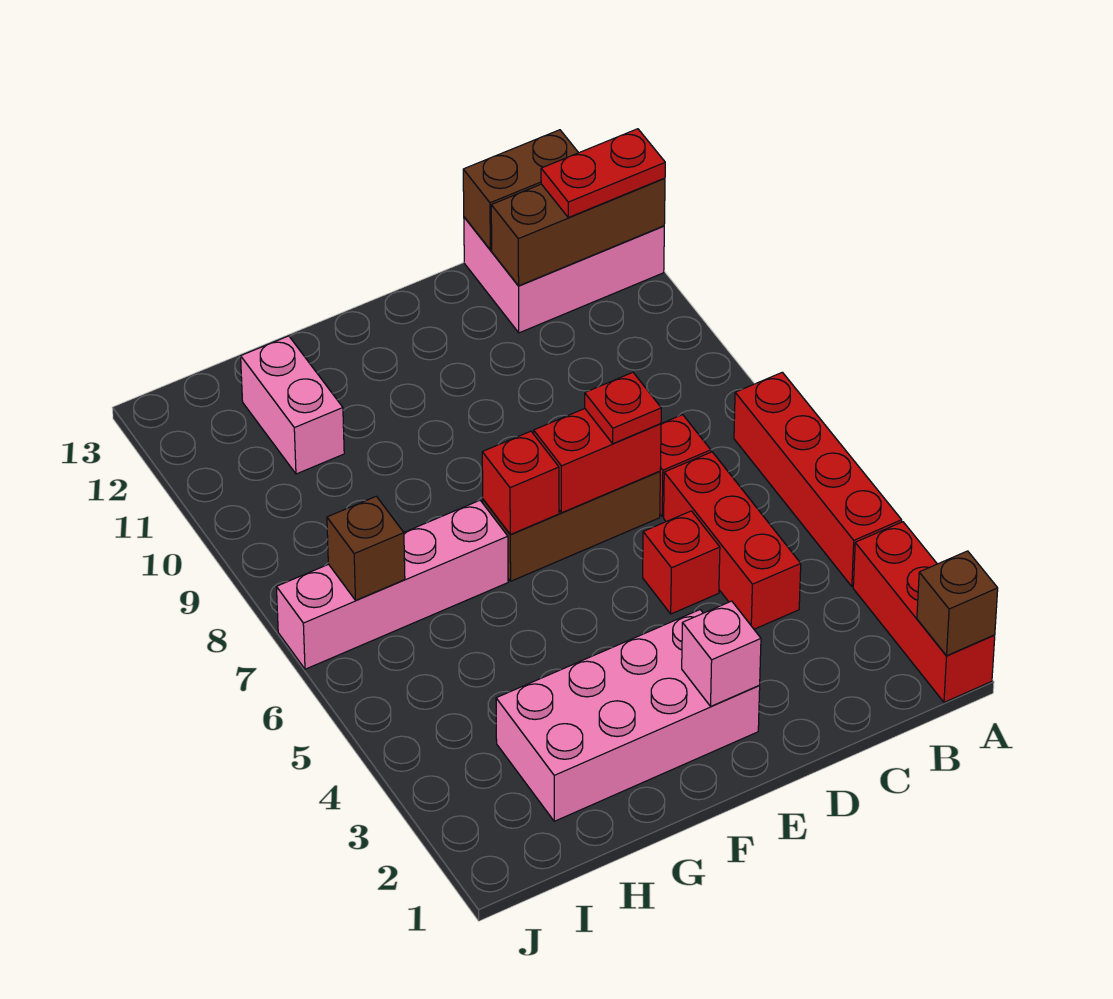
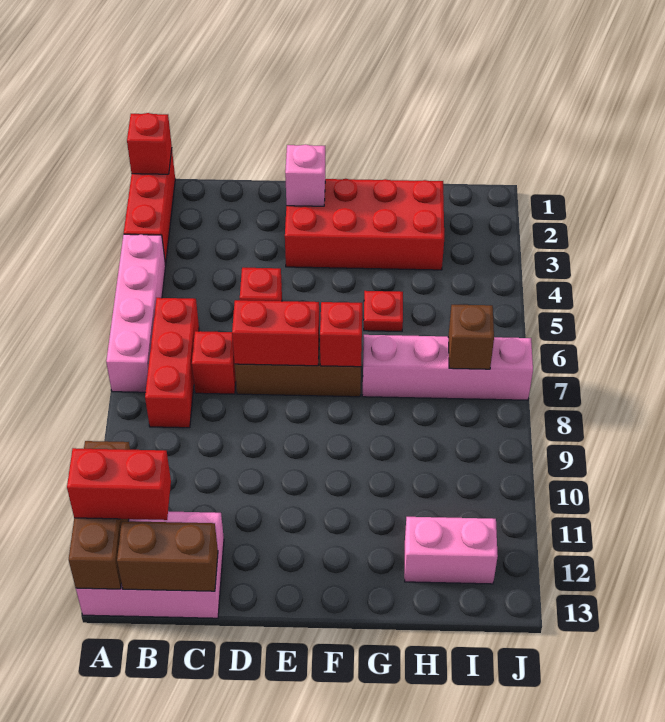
brown 1x1 brick [917,551,998,656] -> red 1x1 brick [127,113,172,174]
red 1x4 brick [734,372,902,587] -> pink 1x4 brick [106,234,166,392]
brown 1x3 brick [491,178,665,286] -> brown 1x3 brick turned to [69,441,130,589]
red 1x2 plate [541,129,665,218] -> red 1x2 brick [67,448,171,520]
red 1x3 brick [664,452,801,629] -> red 1x3 brick moved to [145,298,199,428]
red 1x1 plate [585,372,661,444] -> red 1x1 plate moved to [364,291,403,331]
pink 2x4 brick [496,610,760,821] -> red 2x4 brick [285,179,444,270]
pink 1x2 brick [241,336,344,474] -> pink 1x2 brick turned to [405,517,498,584]

